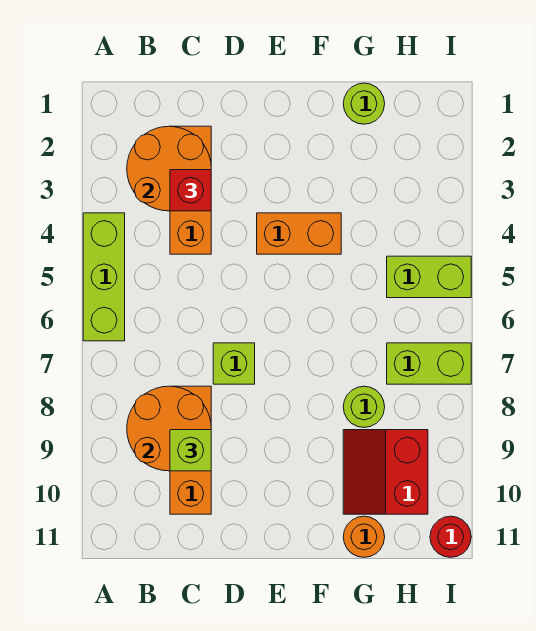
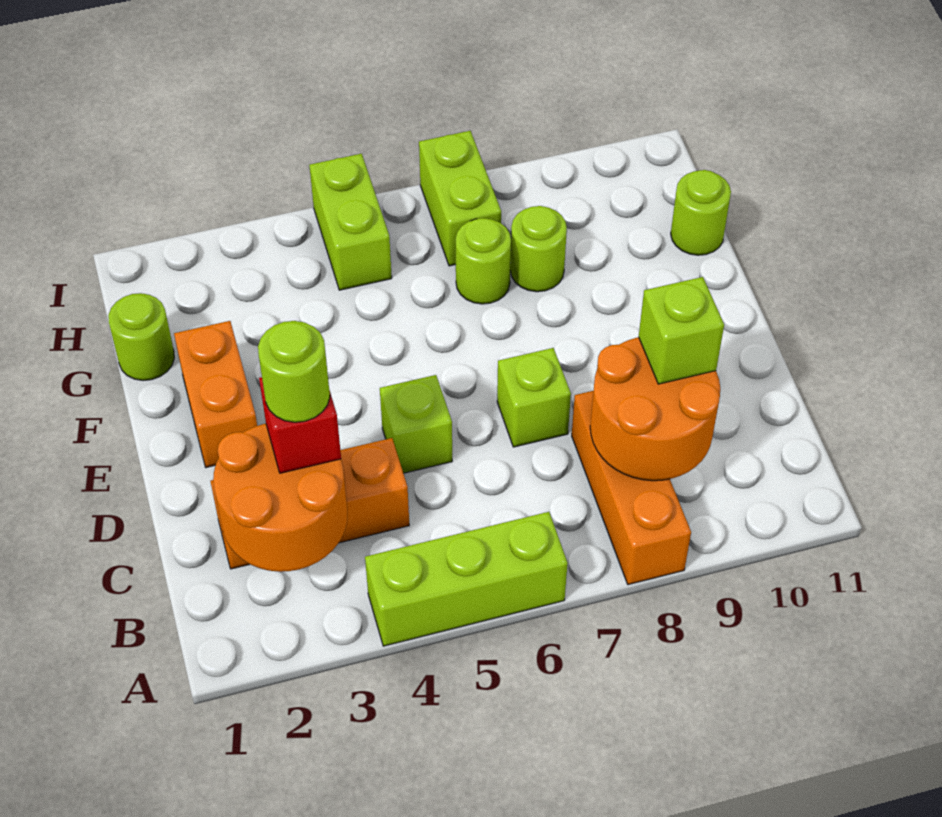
none -> lime 1x1 round brick [258,321,330,422]
orange 1x3 brick [170,386,211,514] -> orange 1x3 brick turned to [572,391,691,585]
none -> lime 1x1 brick [380,375,452,473]
orange 1x2 brick [257,213,341,254] -> orange 1x2 brick moved to [174,321,257,467]
none -> lime 1x1 round brick [456,218,511,304]
red 2x2 slope [343,430,428,514] -> none
orange 1x1 round brick [343,516,385,557] -> lime 1x1 round brick [671,170,731,255]
red 1x1 round brick [430,516,471,557] -> none

